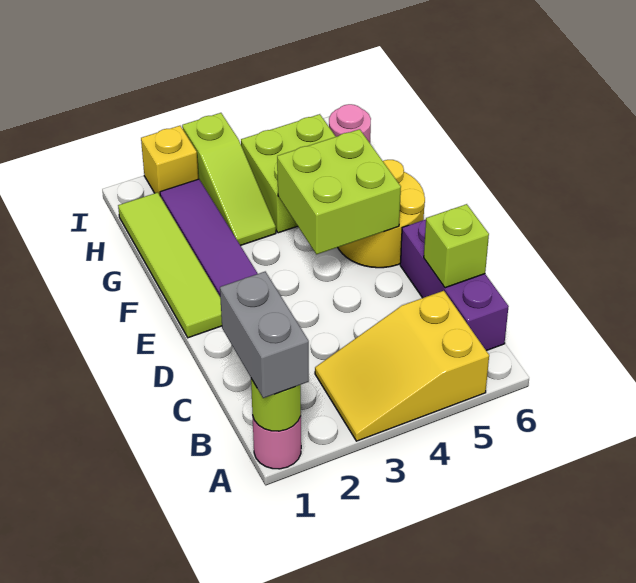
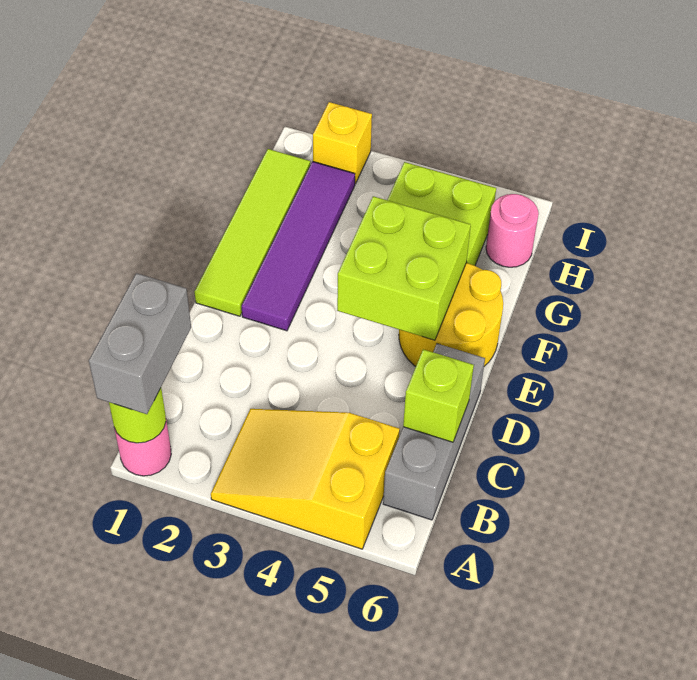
purple 1x3 brick [400,219,509,351] -> grey 1x3 brick [383,344,485,520]
lime 1x3 slope [182,113,276,245] -> none

